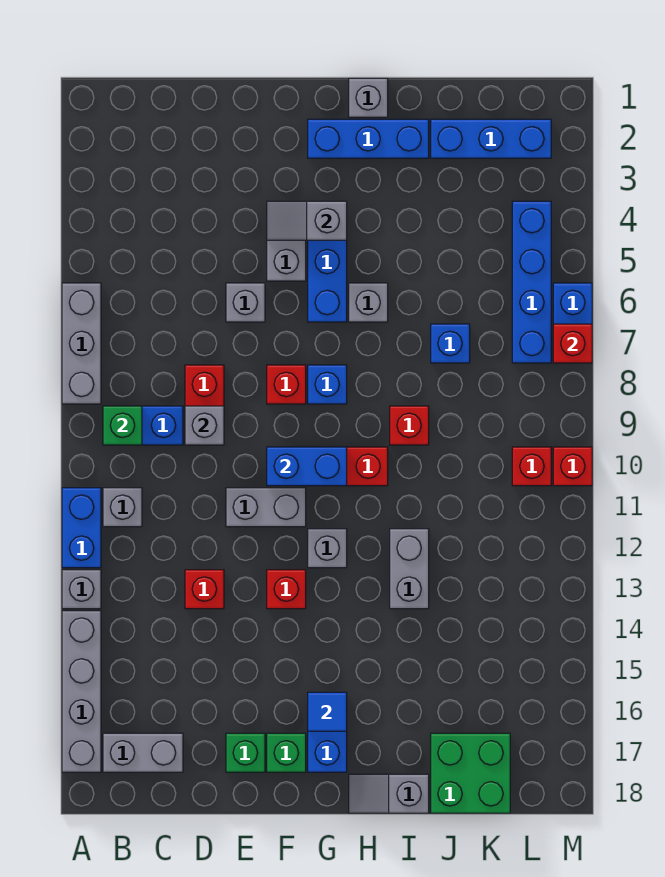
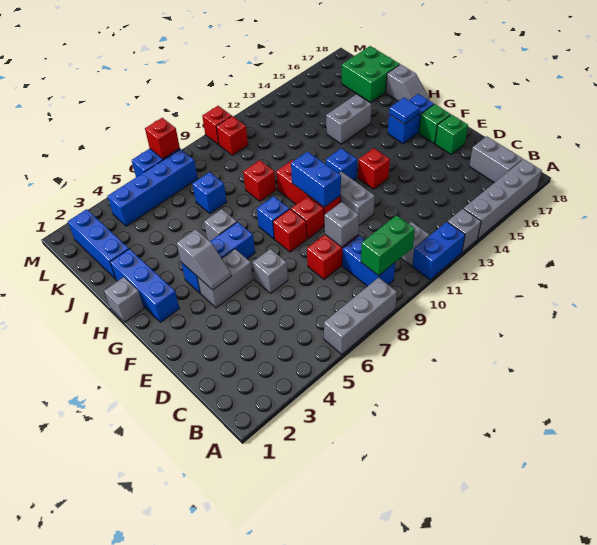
green 1x1 brick [103,406,142,445] -> green 1x2 brick [361,215,415,276]
red 1x1 brick [185,570,224,609] -> red 1x1 brick moved to [291,196,324,239]
grey 1x1 brick [308,529,347,568] -> blue 1x1 brick [326,148,357,180]
grey 1x2 brick [390,529,429,609] -> grey 1x2 brick moved to [326,94,371,144]

